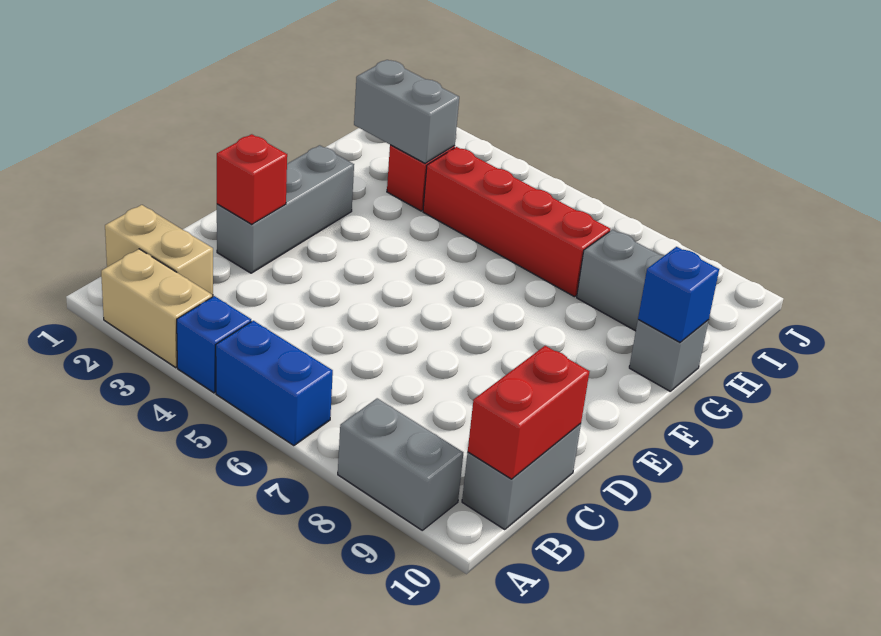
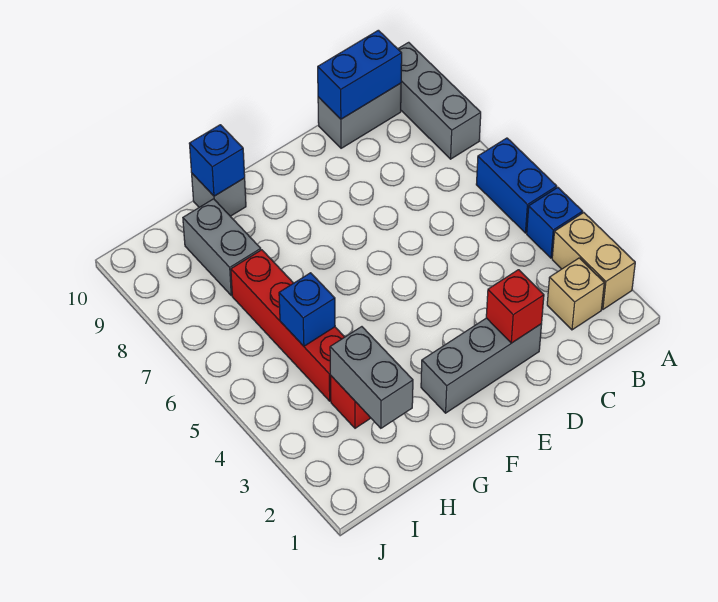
grey 1x2 brick [338,398,463,530] -> grey 1x3 brick [398,42,481,159]
tan 1x2 brick [105,205,213,297] -> tan 1x1 brick [547,258,604,330]
red 1x2 brick [468,346,589,479] -> blue 1x2 brick [318,30,402,119]
none -> blue 1x1 brick [279,273,335,346]

